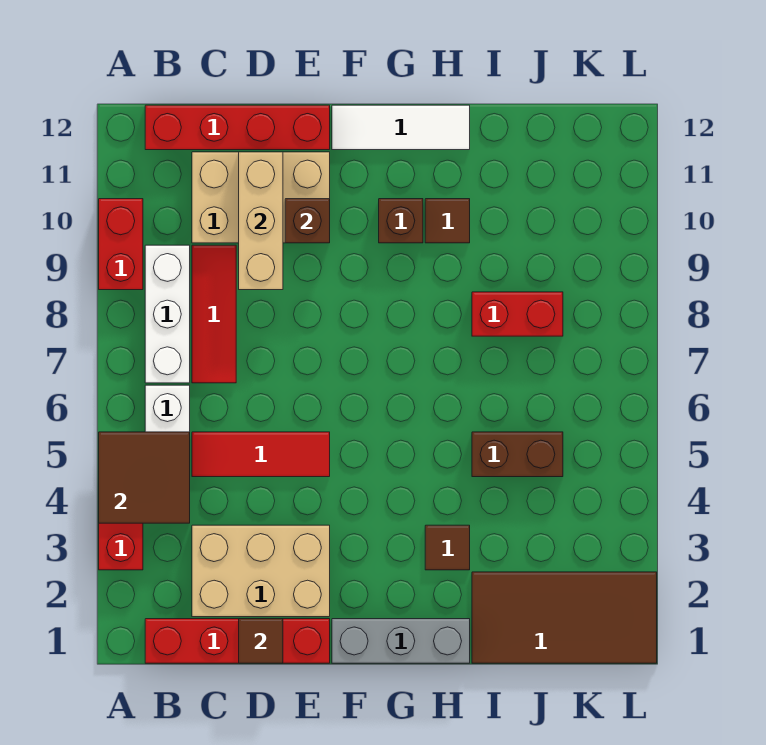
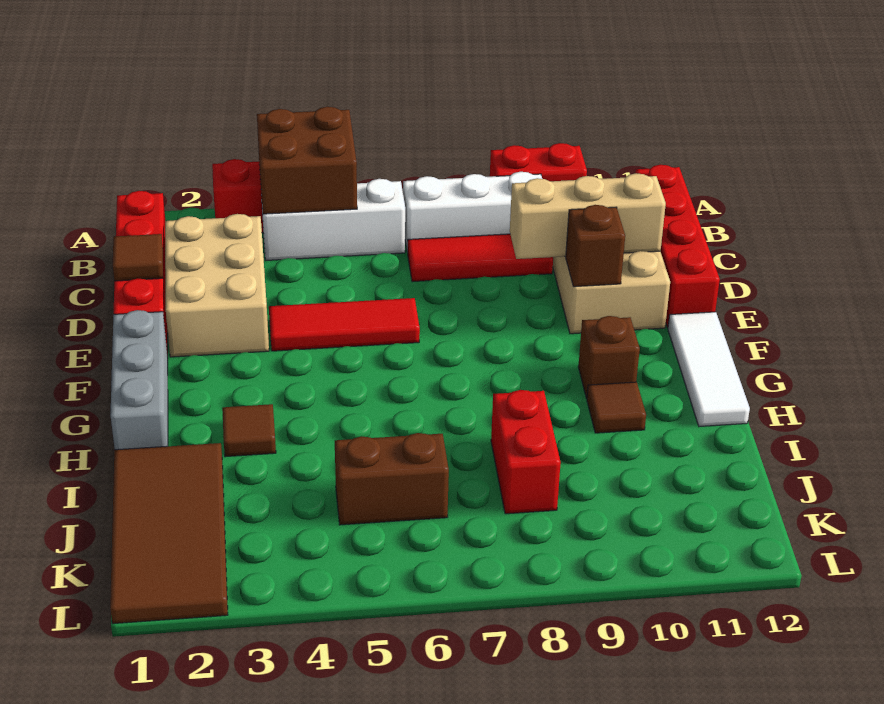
brown 2x2 tile [99,432,190,523] -> brown 2x2 brick [257,107,357,214]
red 1x3 tile [192,432,330,477] -> red 1x3 tile turned to [269,298,420,351]
brown 1x2 brick [472,432,563,477] -> brown 1x2 brick turned to [335,433,449,525]

